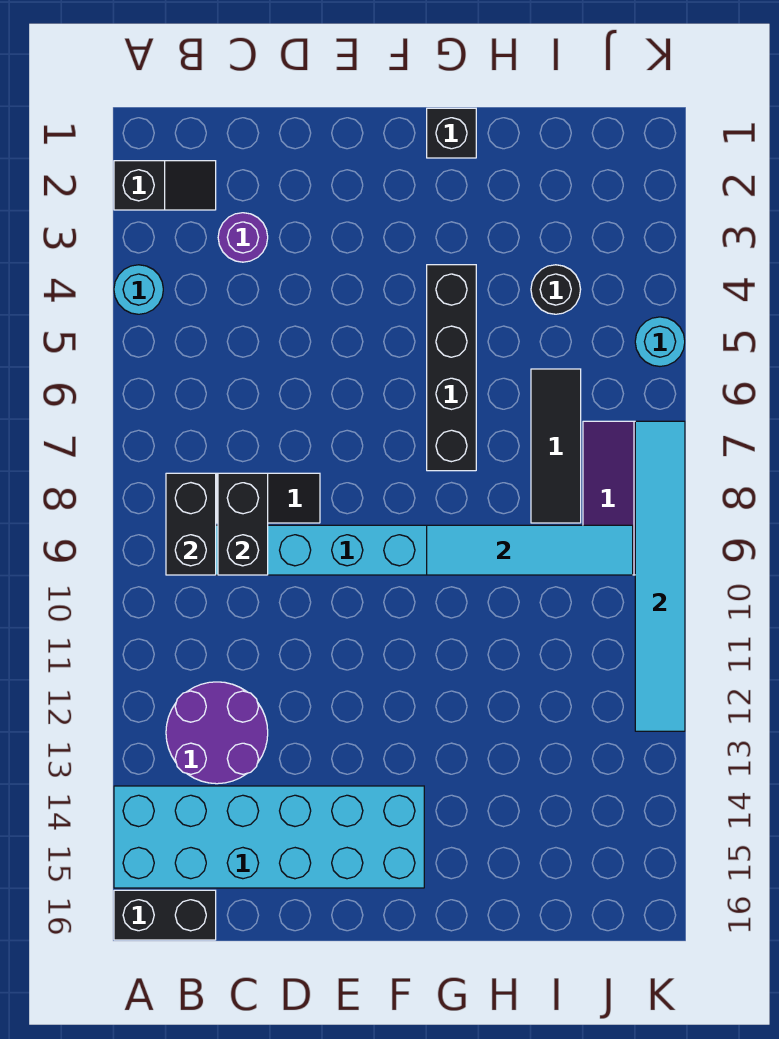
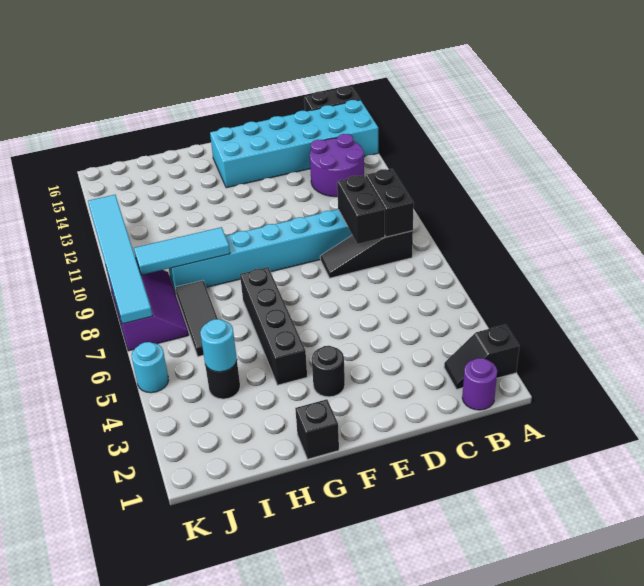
cyan 1x1 round brick [114,265,163,314] -> cyan 1x1 round brick moved to [200,319,237,372]
purple 1x1 round brick [218,213,268,262] -> purple 1x1 round brick moved to [462,358,497,410]
none -> black 1x1 round brick [312,346,345,397]
cyan 1x4 tile [427,525,633,575] -> cyan 1x3 tile [134,227,230,275]

